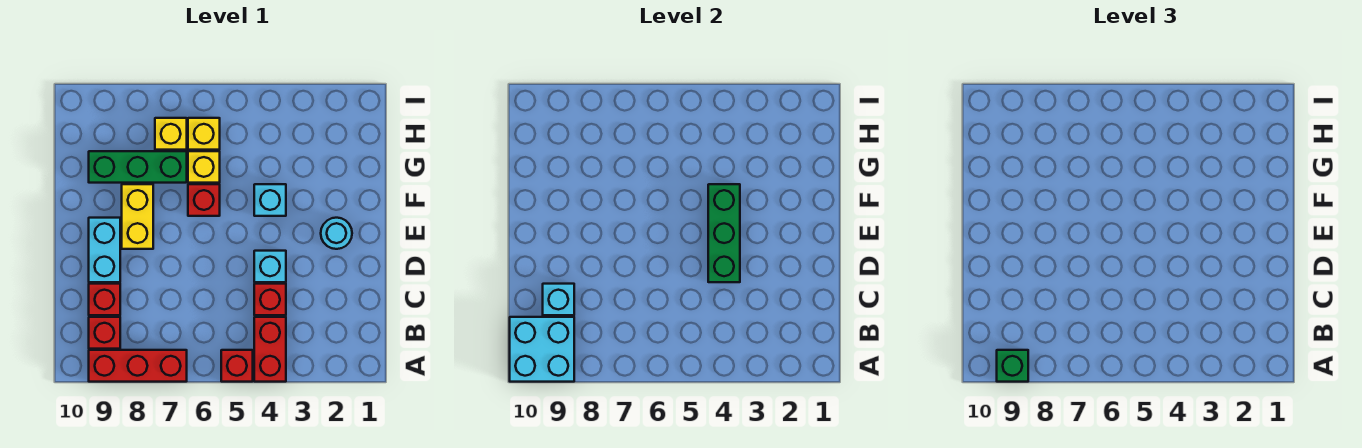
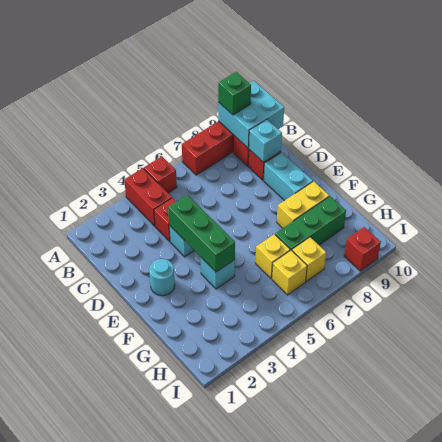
yellow 1x2 brick [122,184,153,249] -> yellow 1x2 brick turned to [277,181,329,228]
red 1x1 brick [188,184,220,216] -> red 1x1 brick moved to [344,227,381,271]

